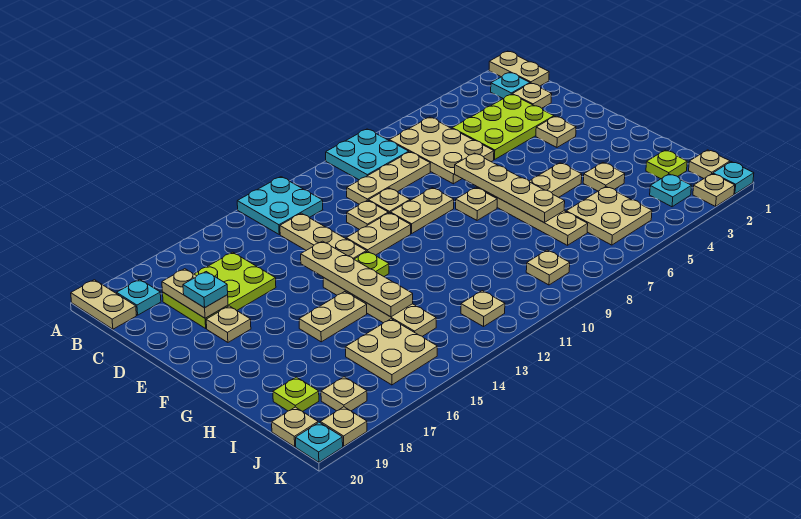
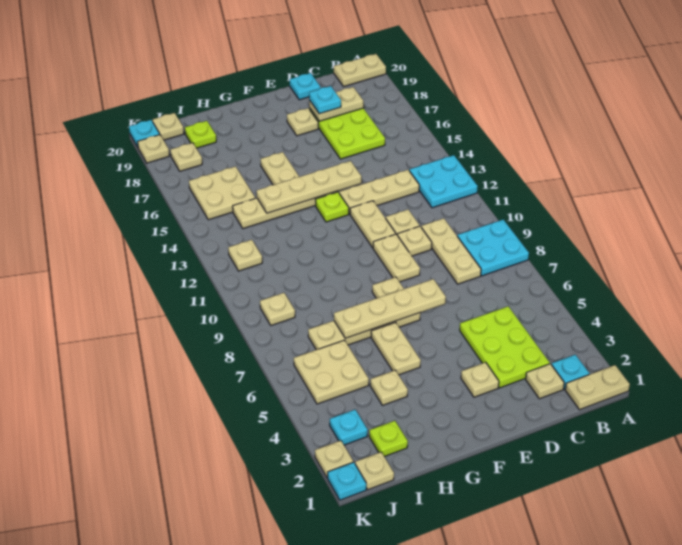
tan 2x3 plate [389,117,494,184] -> none
cyan 1x1 plate [117,280,161,315] -> cyan 1x1 plate moved to [290,73,320,100]

